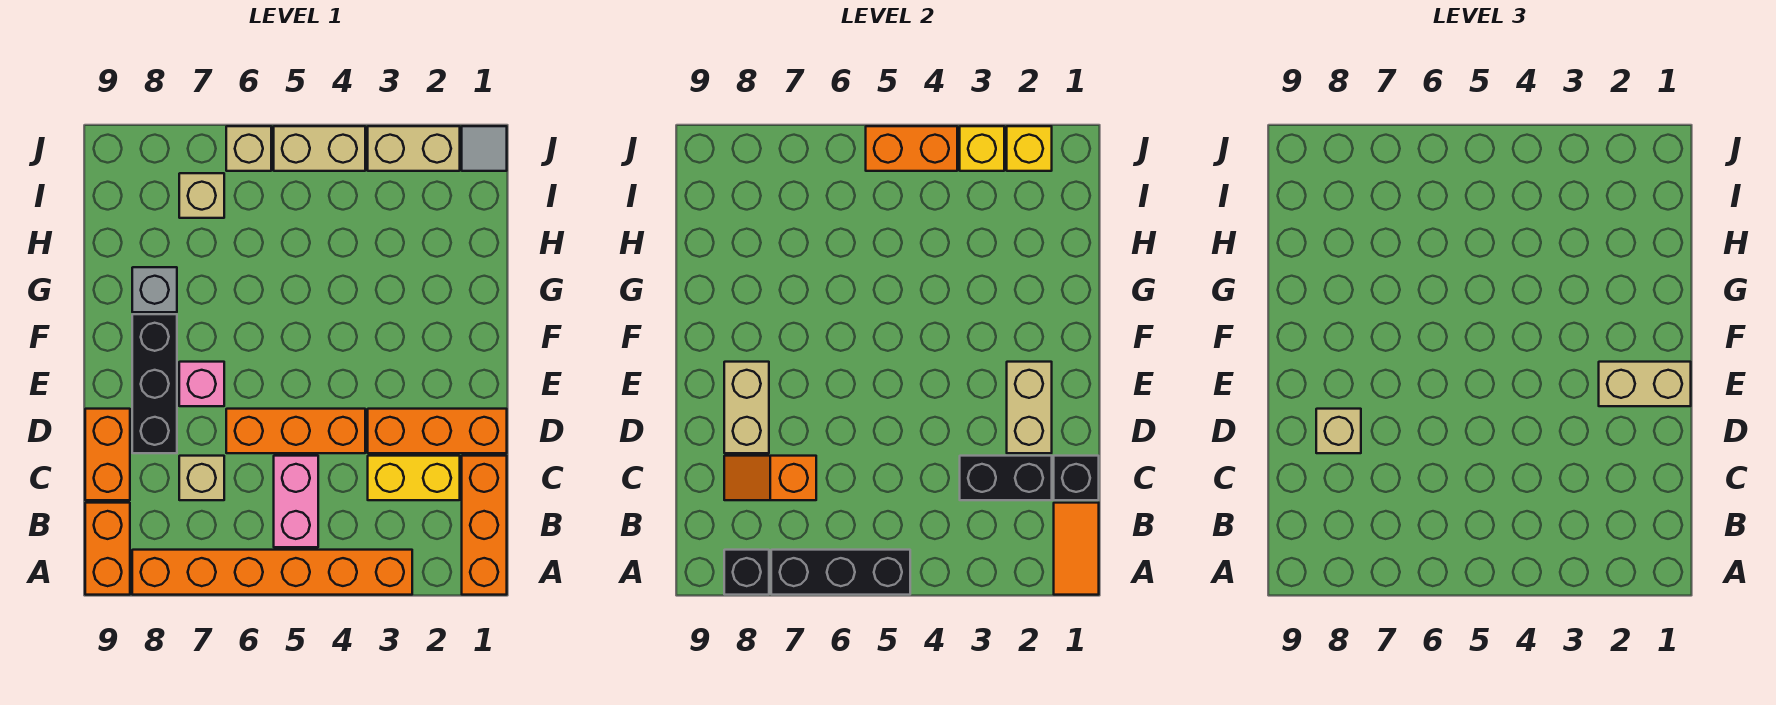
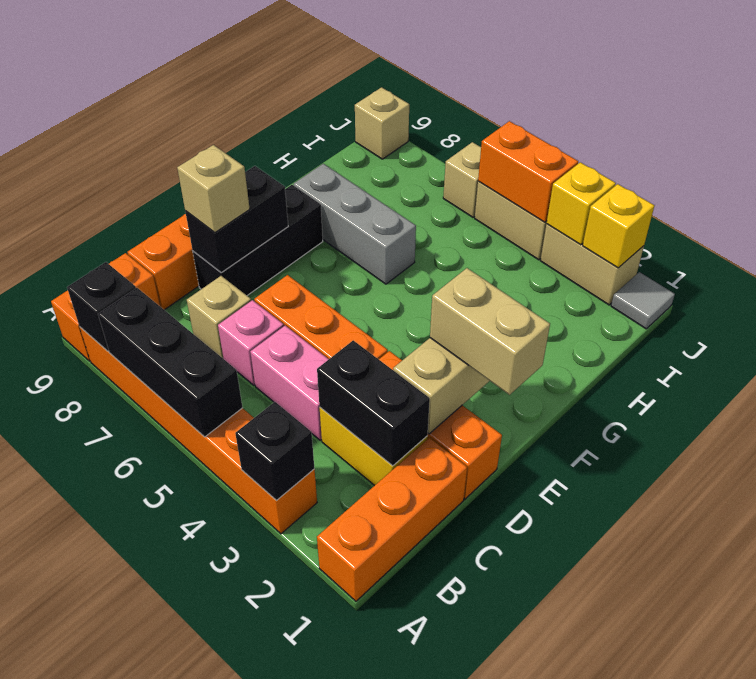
orange 1x2 tile [1054,503,1099,595] -> none
pink 1x2 brick [274,456,318,547] -> pink 1x2 brick turned to [250,326,329,440]
black 1x1 brick [1054,456,1099,500] -> black 1x1 brick moved to [235,402,314,500]
orange 1x2 slope [724,456,816,500] -> none
tan 1x2 brick [724,362,769,453] -> black 1x2 brick [185,166,288,273]
pink 1x1 brick [179,362,224,406] -> pink 1x1 brick moved to [218,300,284,385]
grey 1x1 brick [132,267,177,312] -> grey 1x3 brick [294,164,416,284]
tan 1x1 brick [179,173,224,218] -> tan 1x1 brick moved to [355,87,409,159]

